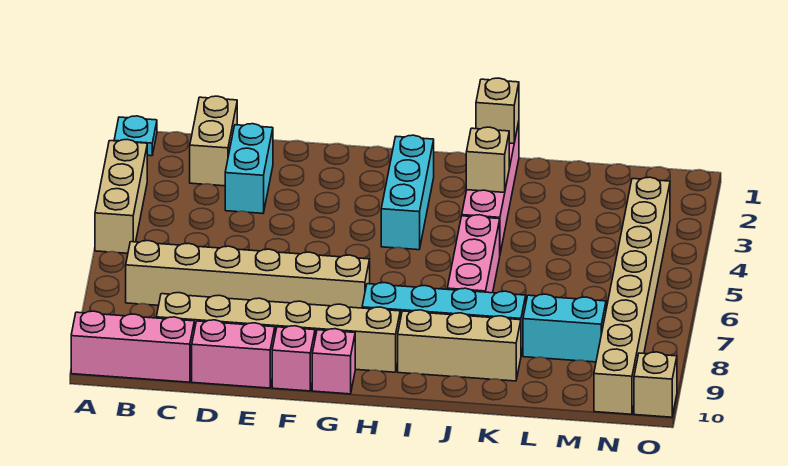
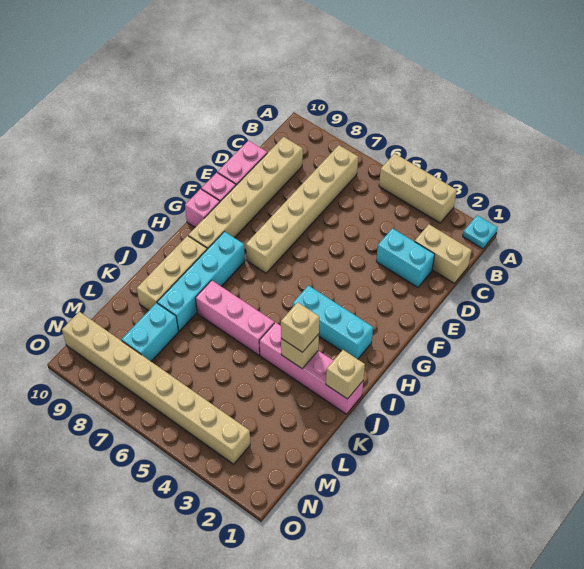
pink 1x3 brick [71,311,194,382] -> none
tan 1x1 brick [634,352,677,417] -> tan 1x1 brick moved to [281,302,319,352]

